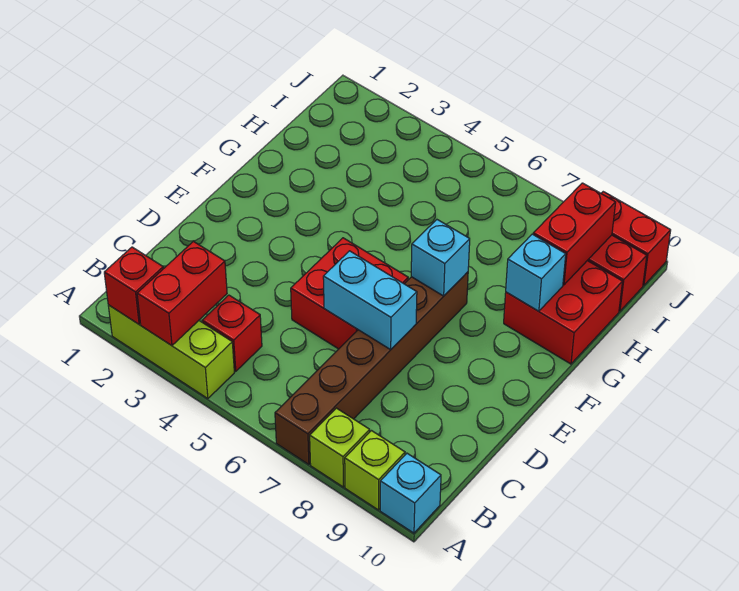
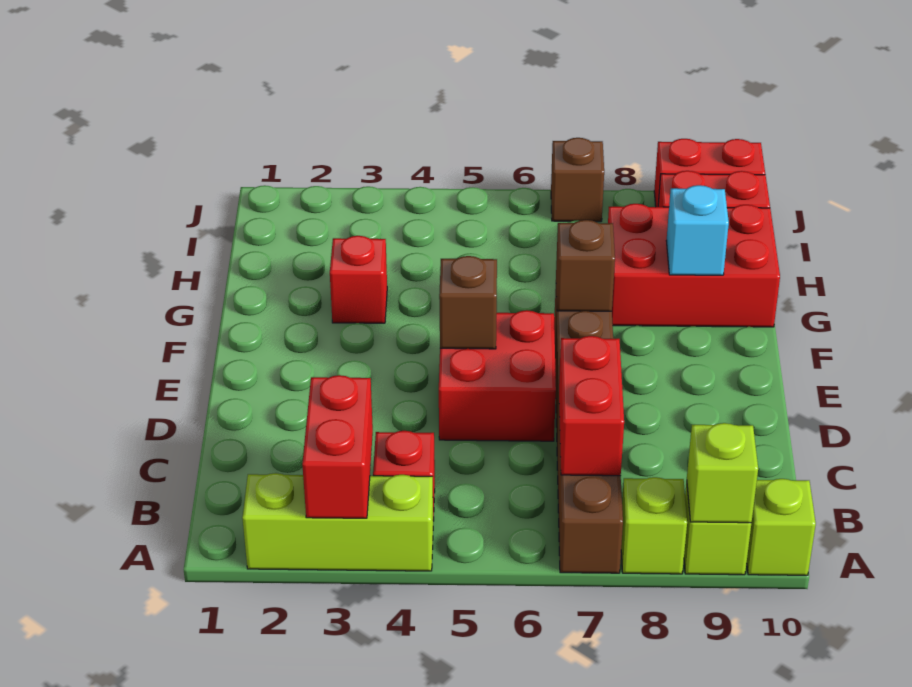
red 1x1 brick [104,247,163,324] -> red 1x1 brick moved to [330,236,387,323]
none -> lime 1x1 brick [687,423,758,523]
cyan 1x1 brick [380,453,441,533] -> lime 1x1 brick [747,479,816,575]
cyan 1x2 brick [323,251,417,350] -> none
none -> brown 1x1 brick [439,256,497,349]
cyan 1x1 brick [411,220,470,296] -> brown 1x1 brick [556,220,615,311]
red 2x2 brick [504,261,623,364] -> red 2x3 brick [608,204,780,327]
red 1x2 brick [533,183,616,285] -> red 1x2 brick moved to [559,336,624,476]
none -> brown 1x1 brick [551,138,604,222]

